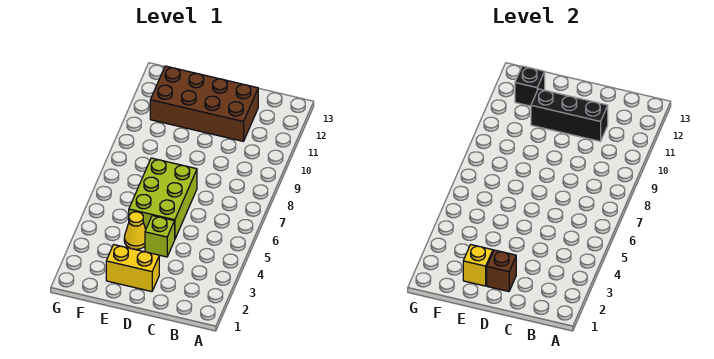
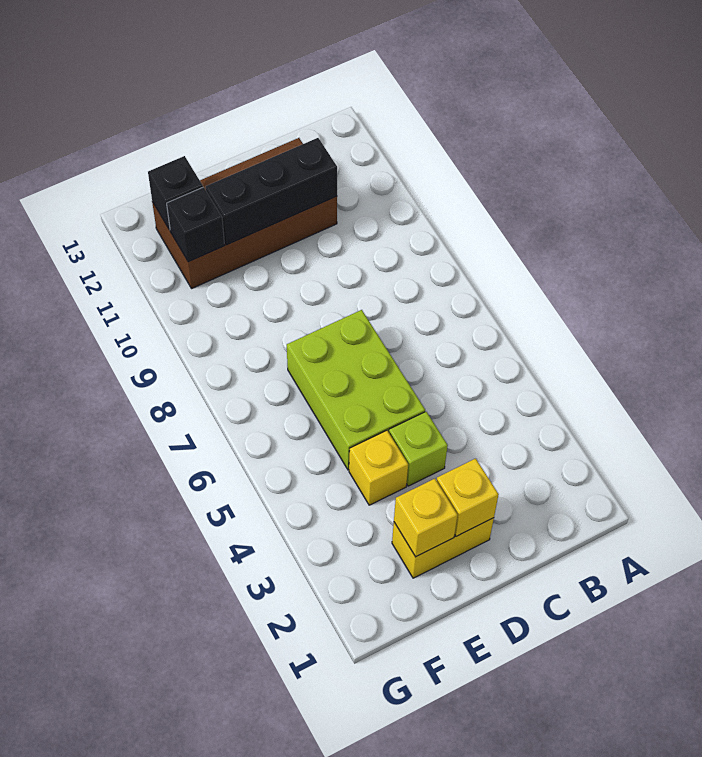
brown 1x1 brick [487,250,516,292] -> yellow 1x1 brick [436,459,499,536]
yellow 1x1 cone [124,212,146,249] -> yellow 1x1 brick [349,430,408,505]
none -> black 1x1 brick [167,187,225,262]

